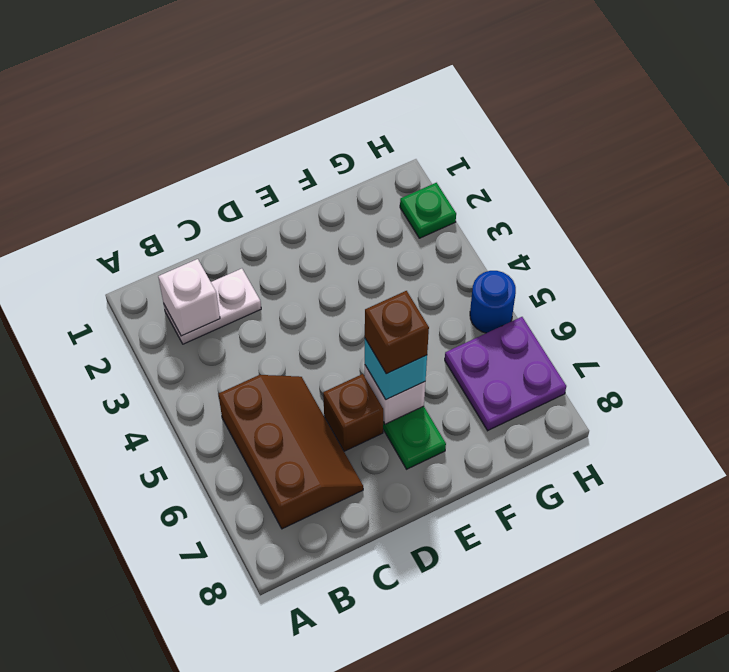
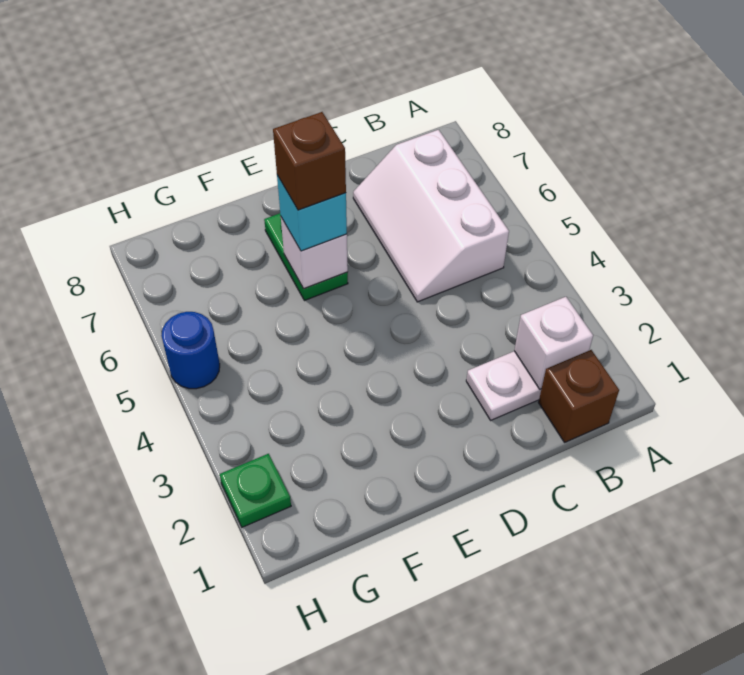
brown 2x3 slope [219,375,363,529] -> white 2x3 slope [353,130,509,302]
brown 1x1 brick [323,374,383,451] -> brown 1x1 brick moved to [539,350,619,442]
purple 2x2 plate [445,317,566,431] -> none

